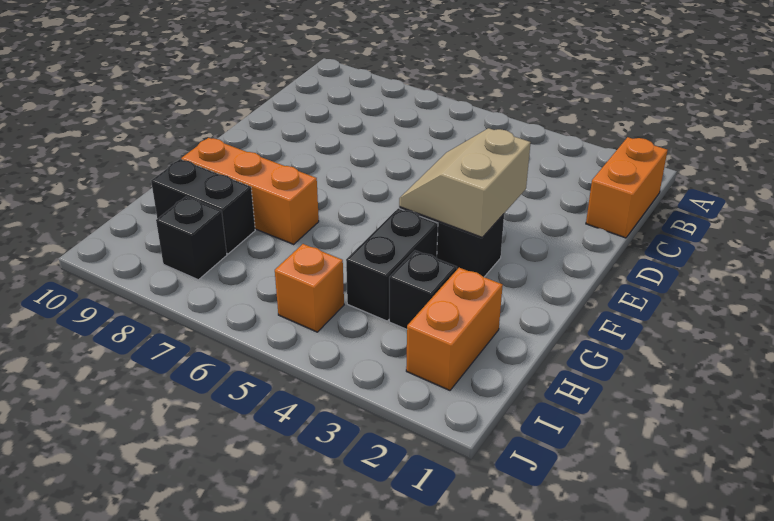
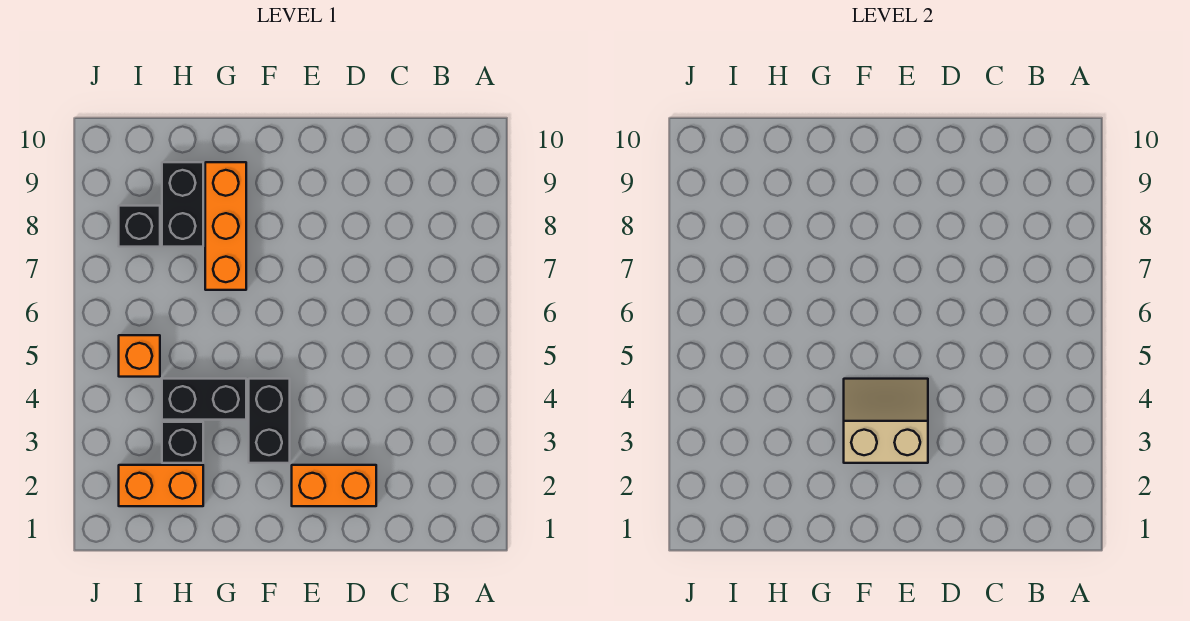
orange 1x2 brick [586,137,668,238] -> orange 1x2 brick moved to [292,465,376,506]

